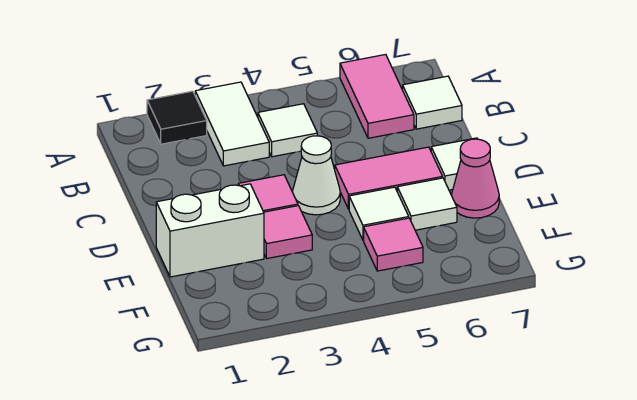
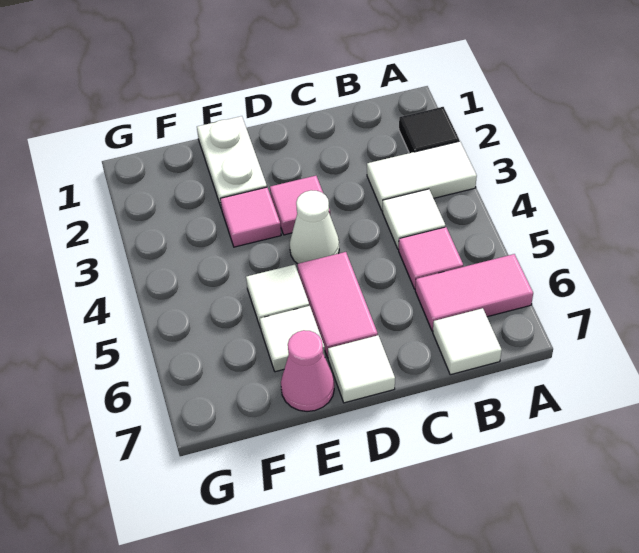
white 1x2 brick [156,184,264,277] -> white 1x2 plate [197,116,267,209]
pink 1x1 tile [364,218,423,271] -> pink 1x1 tile moved to [399,227,463,289]

